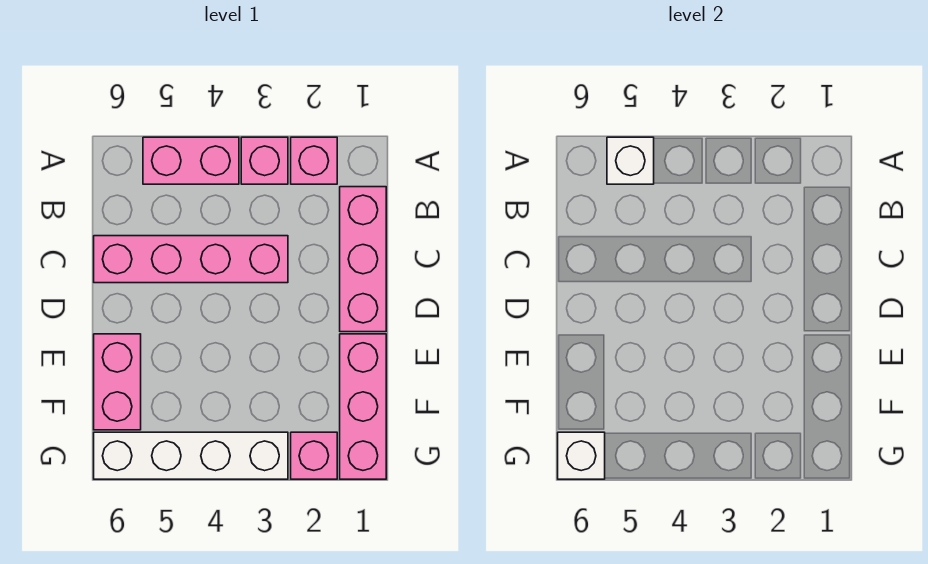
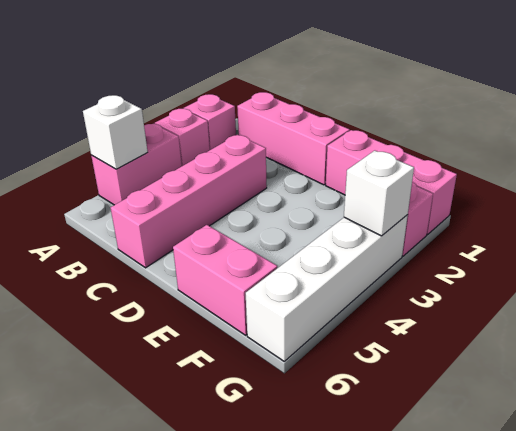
white 1x1 brick [558,432,605,479] -> white 1x1 brick moved to [344,151,414,236]

